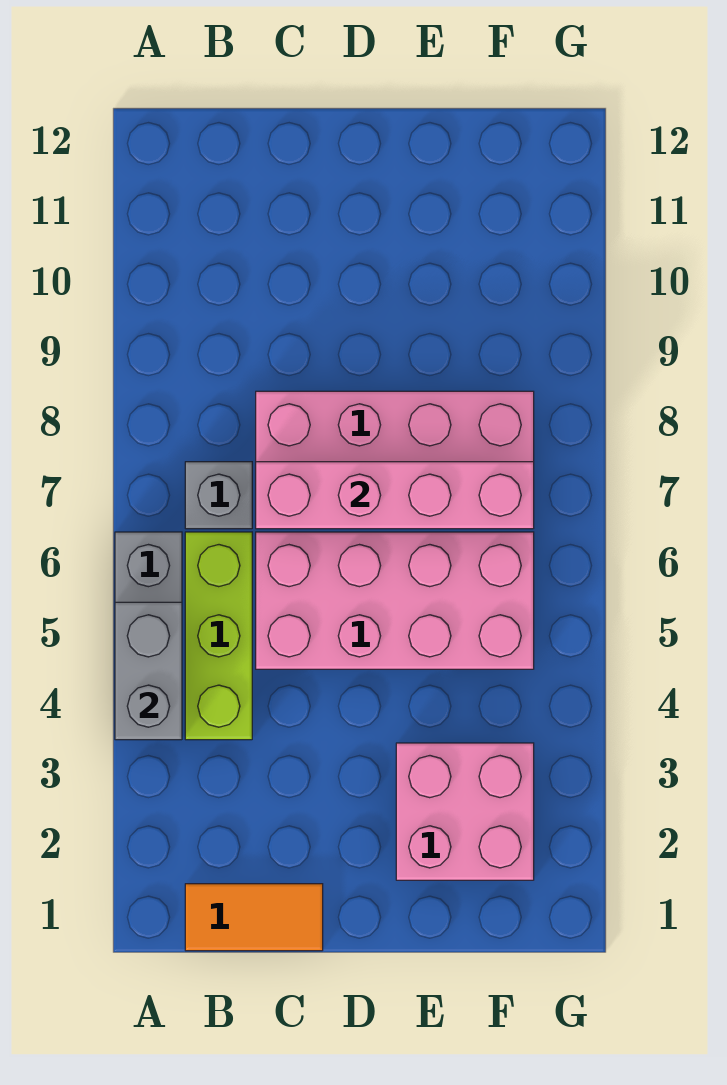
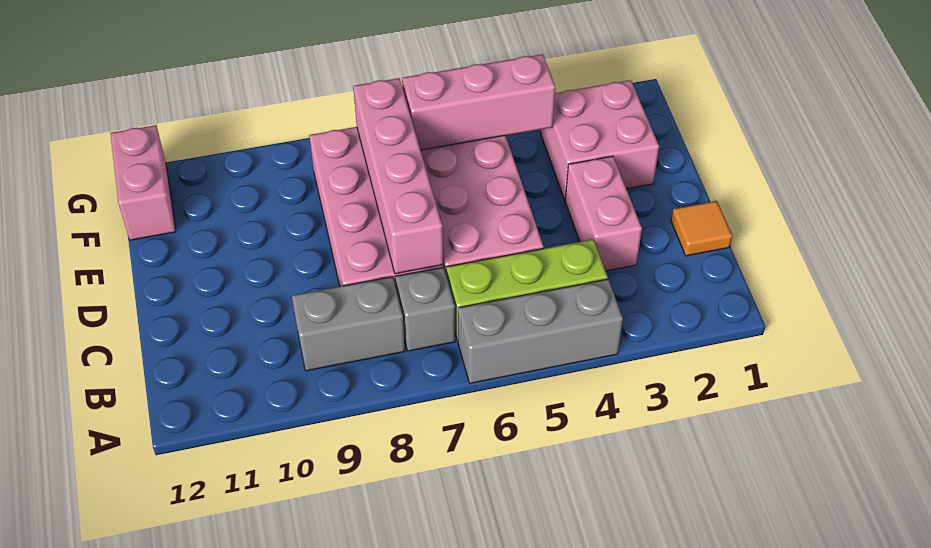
grey 1x2 brick [115,602,182,740] -> grey 1x2 brick moved to [292,277,405,371]
orange 1x2 tile [185,884,323,951] -> orange 1x1 tile [671,201,732,256]
none -> pink 1x2 brick [565,156,642,271]
none -> pink 1x3 brick [402,54,555,150]
none -> pink 1x2 brick [110,125,176,240]

